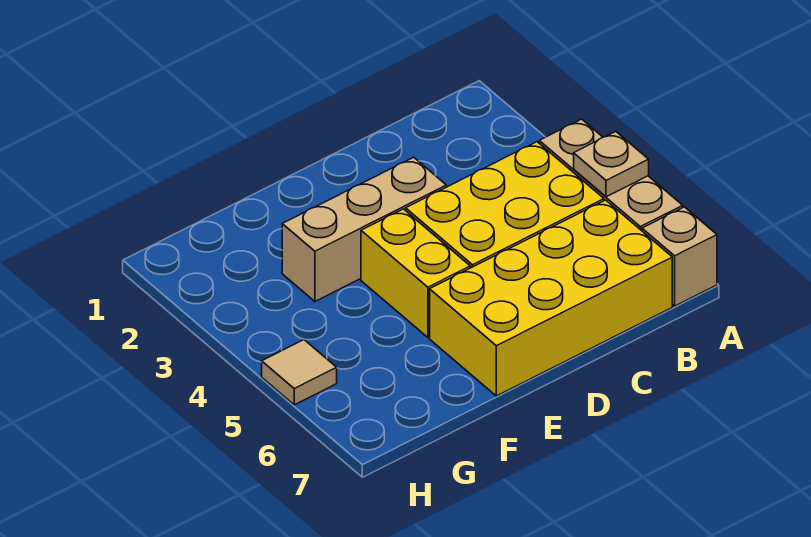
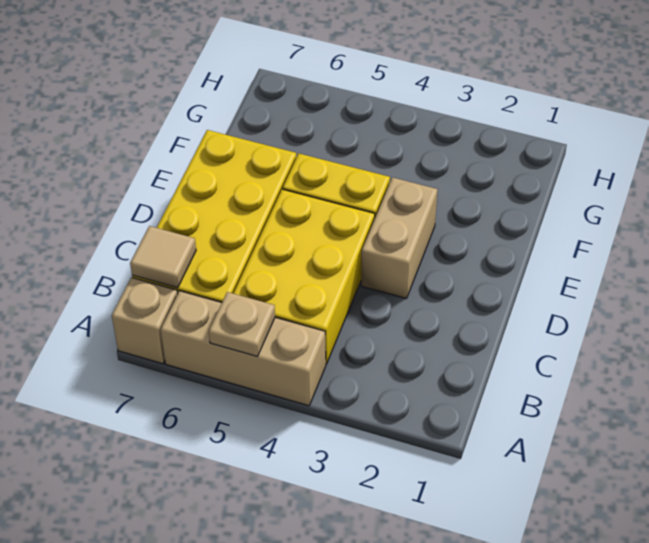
tan 1x3 brick [282,157,446,301] -> tan 1x2 brick [361,177,438,299]
tan 1x1 tile [262,340,337,405] -> tan 1x1 tile moved to [130,226,196,288]

